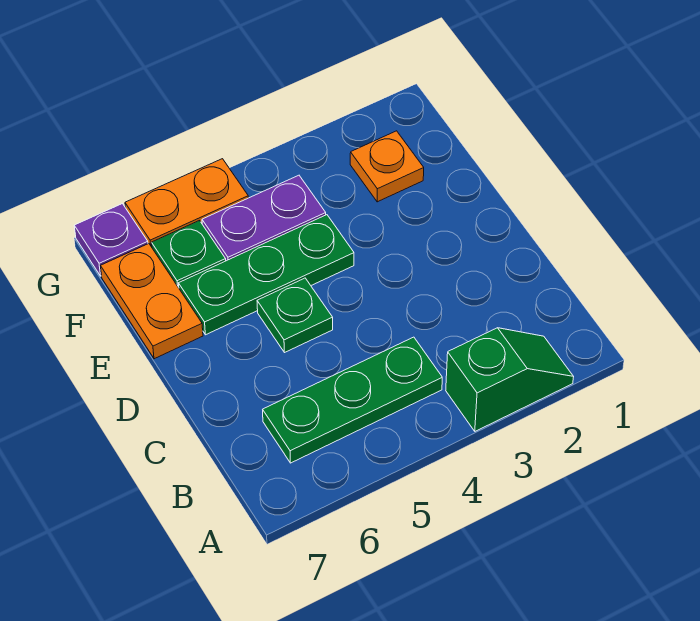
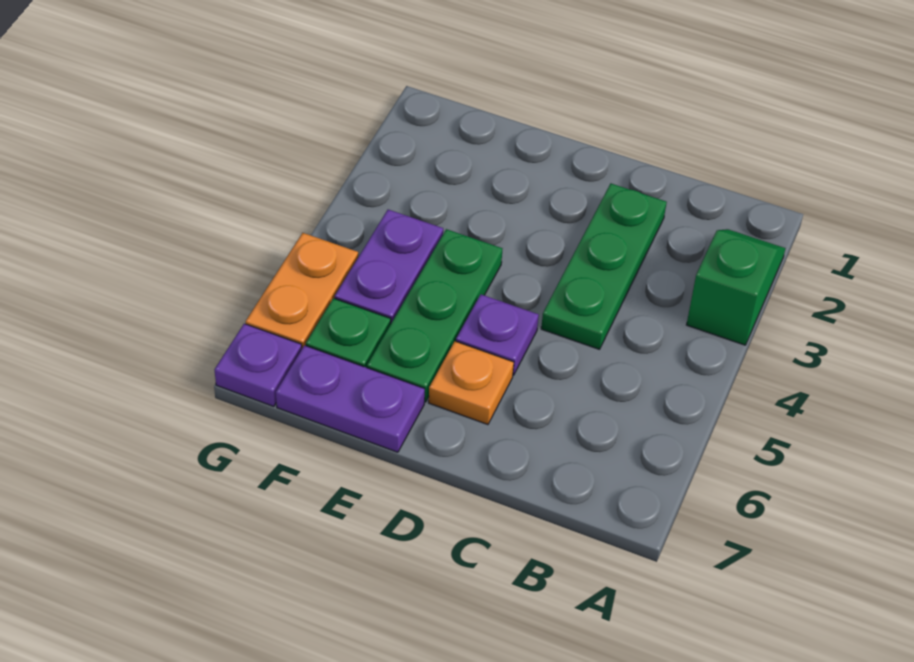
green 1x3 plate [263,337,442,463] -> green 1x3 plate moved to [541,184,667,349]
green 1x1 plate [257,278,333,353] -> purple 1x1 plate [456,295,539,375]
orange 1x2 plate [101,244,203,359] -> purple 1x2 plate [276,345,425,452]
orange 1x1 plate [350,131,424,202] -> orange 1x1 plate moved to [429,341,514,425]

